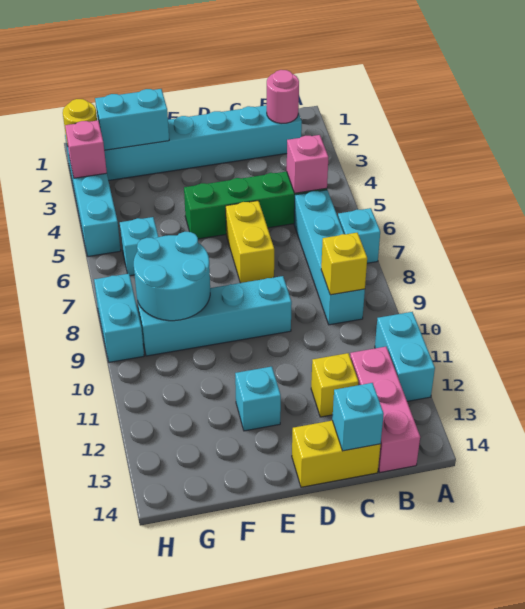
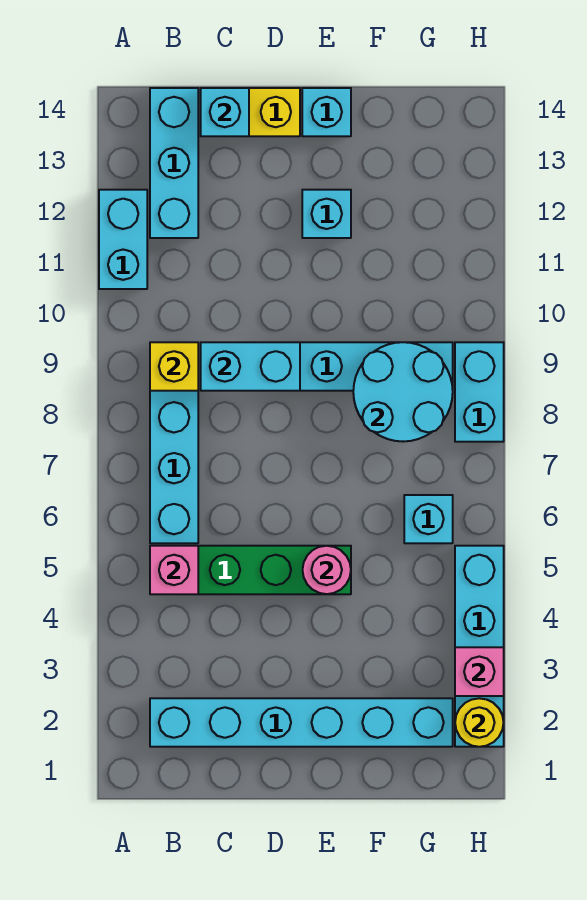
cyan 1x1 brick [338,208,380,263] -> cyan 1x1 brick moved to [302,88,351,136]
pink 1x1 round brick [267,70,299,124] -> pink 1x1 round brick moved to [303,546,351,594]
pink 1x3 brick [350,347,420,472] -> cyan 1x3 brick [150,88,198,238]
yellow 1x1 brick [311,353,358,417] -> none
yellow 1x2 brick [226,201,274,283] -> none
cyan 1x2 brick [95,89,169,150] -> cyan 1x2 brick moved to [201,342,300,391]

